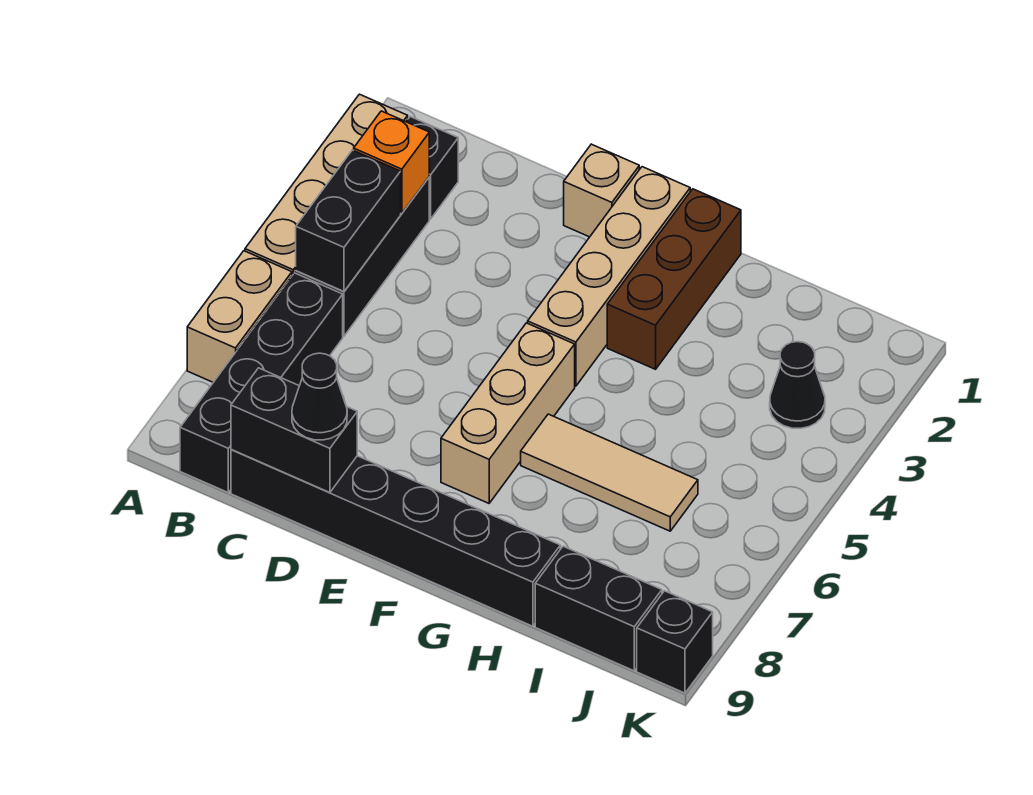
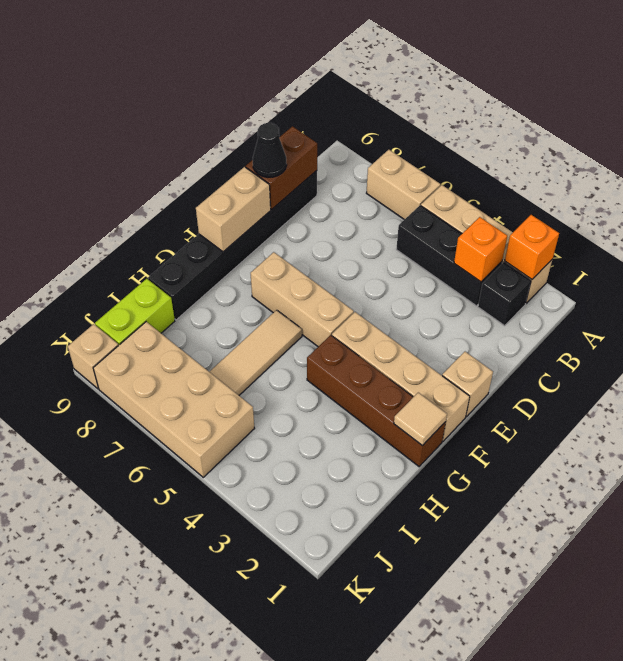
none -> orange 1x1 brick [505,215,559,279]
black 1x2 brick [296,150,401,291] -> none
black 1x4 brick [180,273,343,492] -> none
black 1x2 brick [231,368,357,493] -> brown 1x2 brick [246,126,317,209]
none -> tan 1x2 brick [196,167,271,252]
brown 1x3 brick [607,189,741,369] -> brown 1x4 brick [307,335,446,467]
none -> tan 1x1 tile [394,392,447,445]
black 1x2 brick [535,546,662,671] -> lime 1x2 brick [95,279,175,346]
black 1x1 cone [770,342,825,428] -> none
none -> tan 2x4 brick [93,322,255,477]
black 1x1 brick [637,591,713,693] -> tan 1x1 brick [68,324,118,389]

